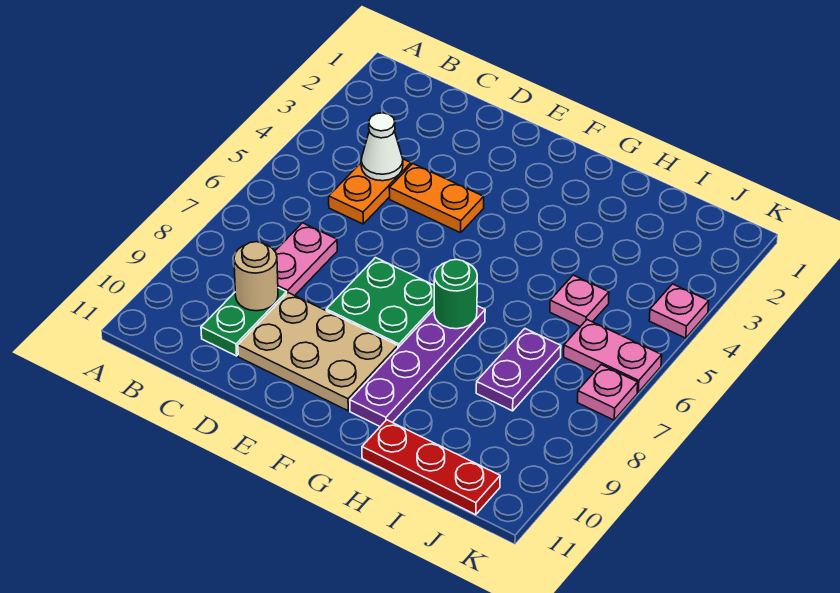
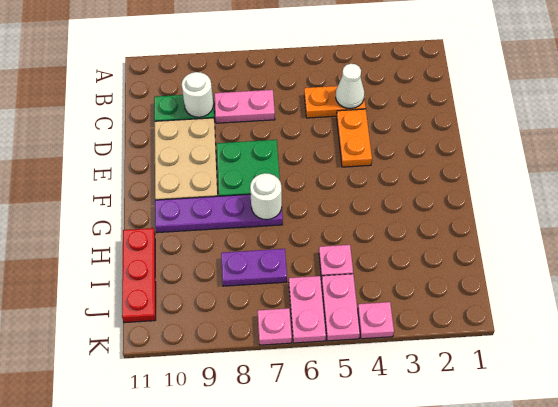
tan 1x1 round brick [234,242,278,311] -> white 1x1 round brick [182,72,213,117]
green 1x1 round brick [434,259,477,329] -> white 1x1 round brick [250,173,282,220]
none -> pink 1x2 plate [322,274,360,341]

